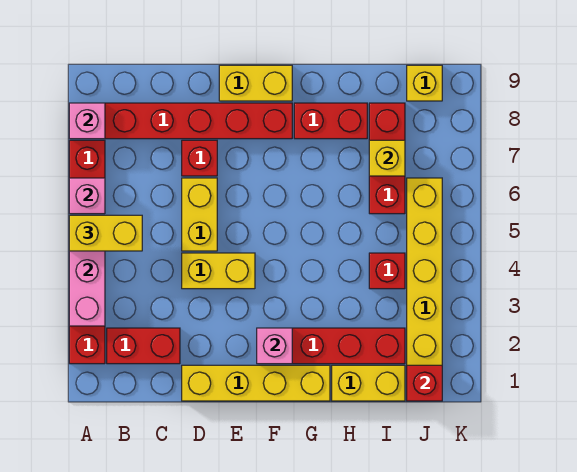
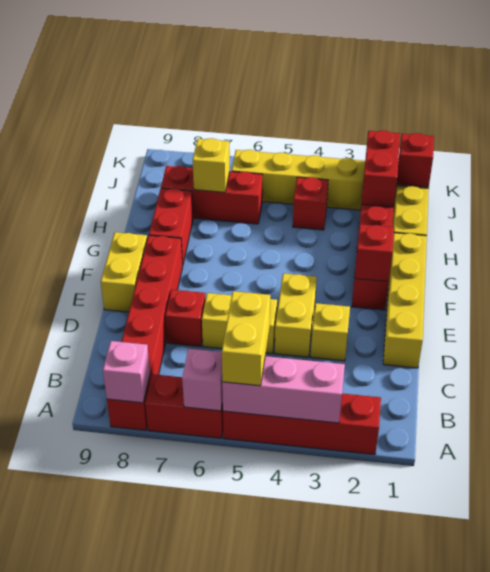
red 1x2 brick [107,328,180,364] -> red 1x2 brick moved to [361,130,400,207]
pink 1x1 brick [257,328,292,364] -> red 1x1 brick [355,224,394,282]
yellow 1x1 brick [407,65,442,101] -> yellow 1x1 brick moved to [311,303,350,361]

